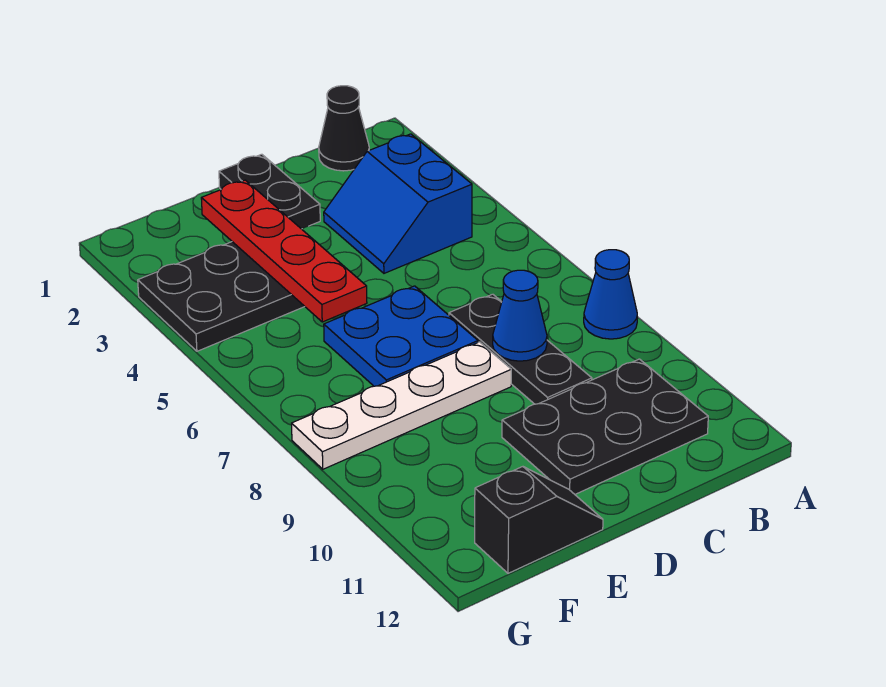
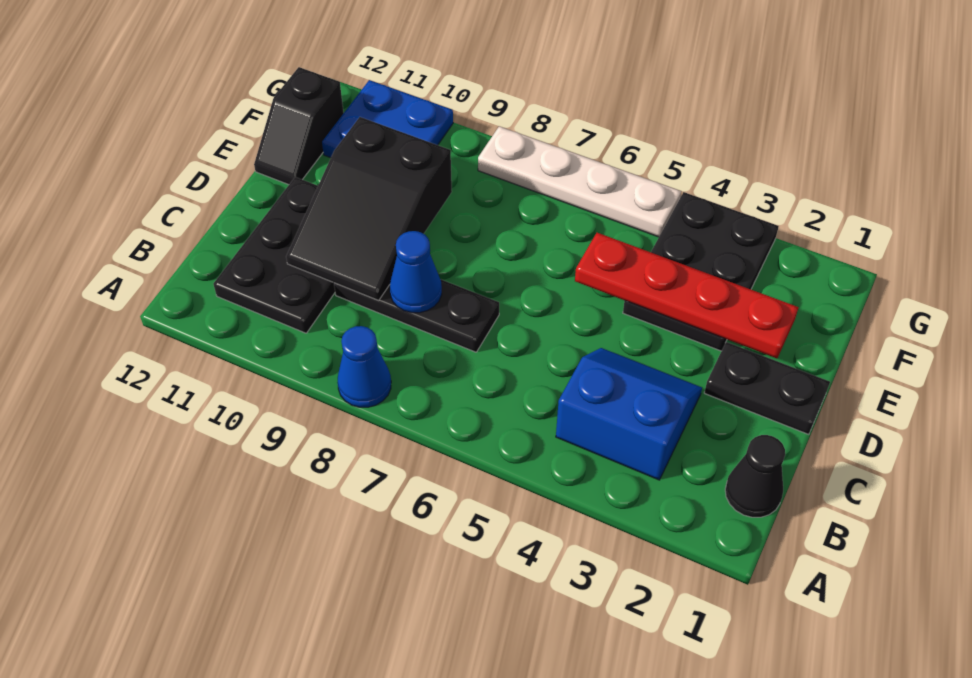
none -> black 2x3 slope [286,117,452,301]
blue 2x2 plate [324,286,478,386] -> blue 2x2 plate moved to [322,80,453,158]
white 1x4 plate [292,342,511,469] -> white 1x4 plate turned to [478,126,681,237]

